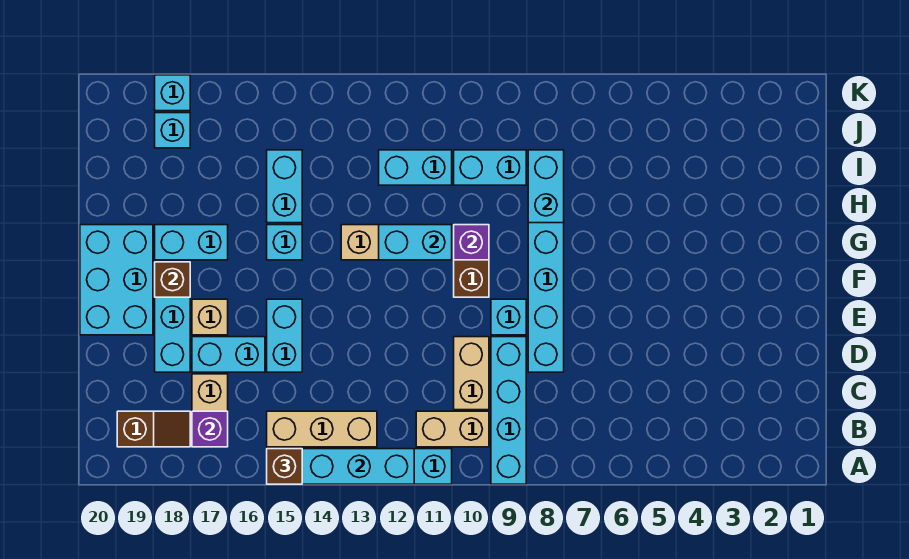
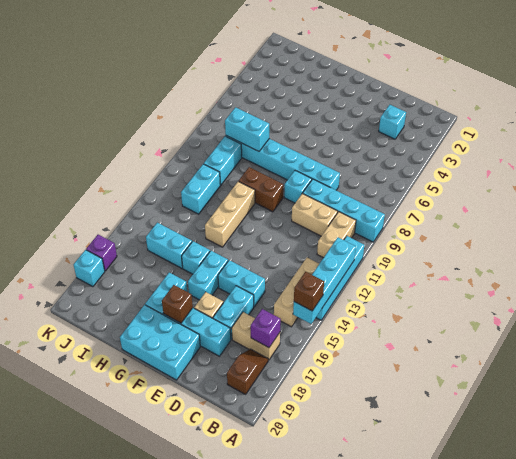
purple 1x1 brick [454,225,489,260] -> purple 1x1 brick moved to [86,235,117,271]
cyan 1x2 brick [379,225,452,260] -> cyan 1x2 brick moved to [188,251,228,300]
cyan 1x1 brick [155,113,190,148] -> cyan 1x1 brick moved to [379,105,406,139]

